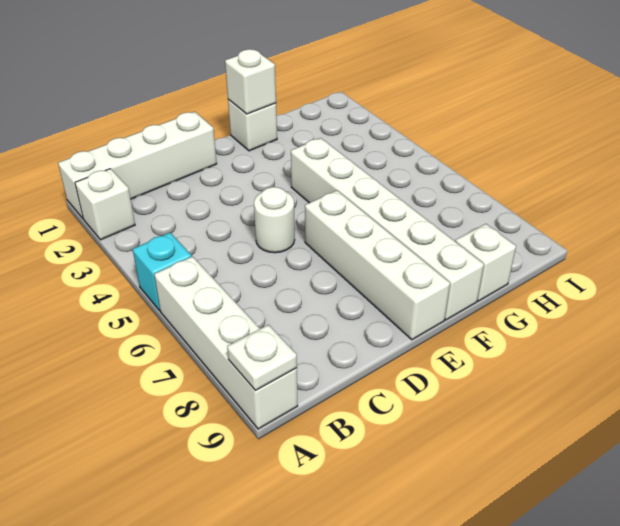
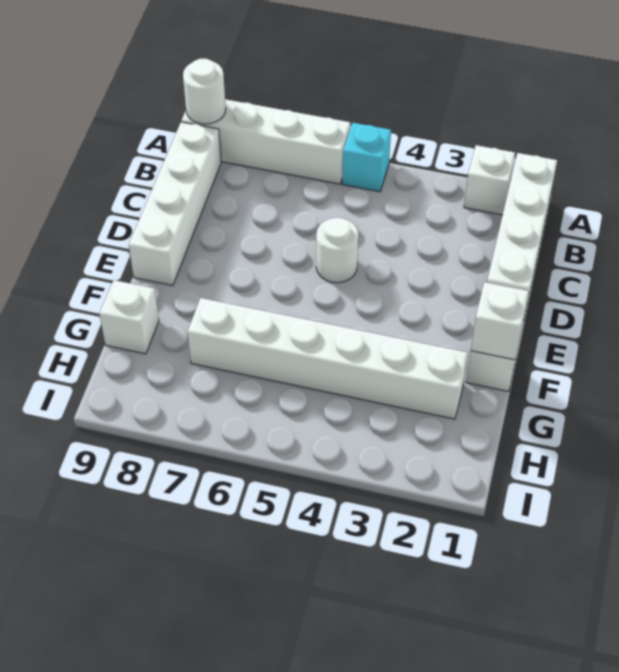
white 1x1 plate [227,325,297,390] -> white 1x1 round brick [183,59,226,124]
white 1x4 brick [305,190,450,340] -> white 1x4 brick turned to [129,122,221,286]
white 1x6 brick [291,138,484,320] -> white 1x6 brick moved to [188,298,468,419]

